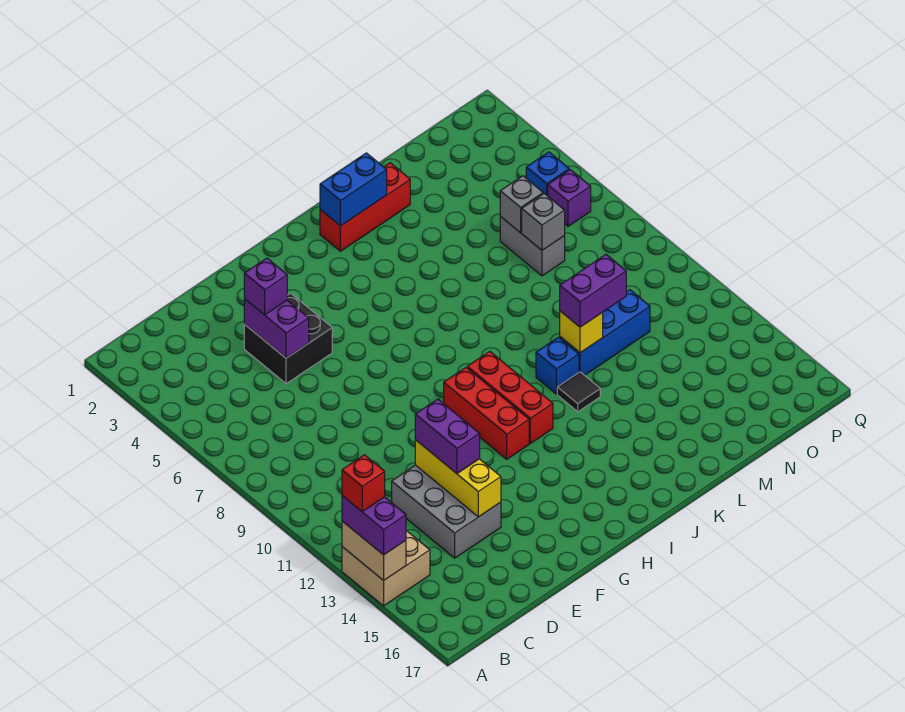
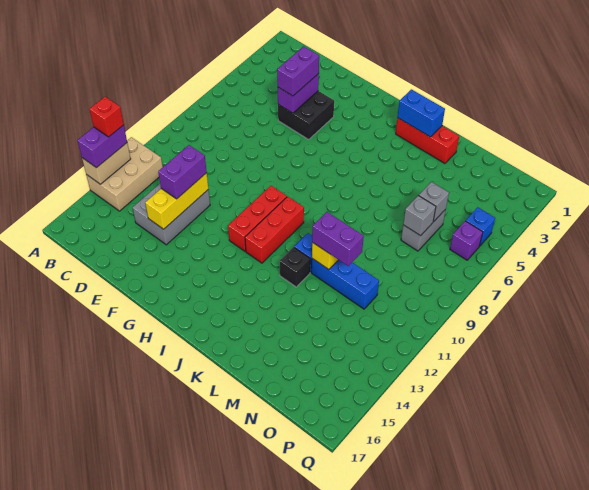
tan 2x2 brick [342,531,430,606] -> tan 2x3 brick [86,137,163,211]
purple 1x1 brick [244,258,287,315] -> purple 1x2 brick [277,46,319,96]
black 1x1 tile [557,372,600,412] -> black 1x1 brick [280,247,310,287]

